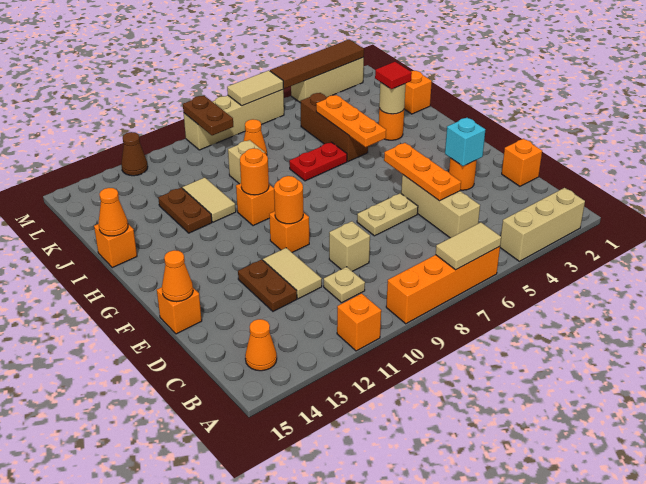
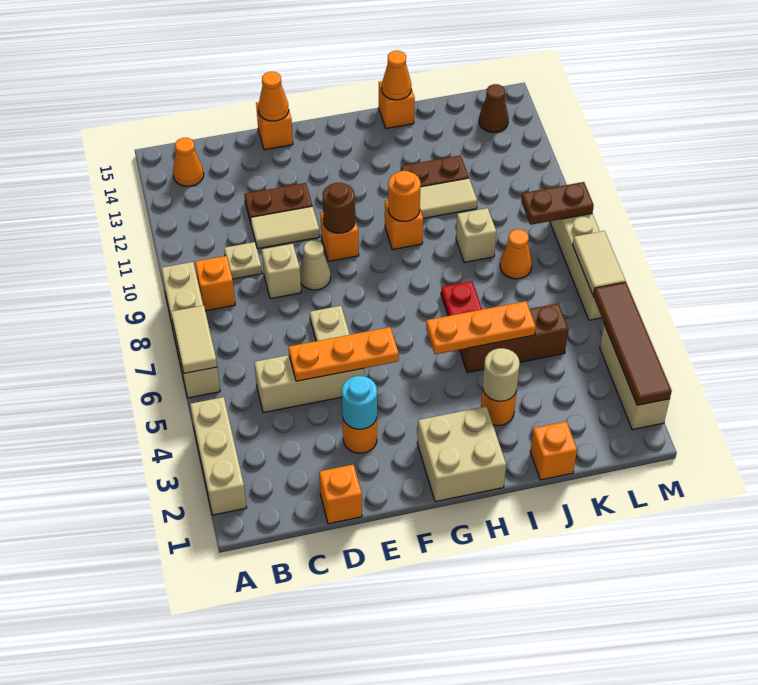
orange 1x4 brick [386,247,500,324] -> tan 1x4 brick [161,262,220,398]
orange 1x1 brick [337,293,381,351] -> orange 1x1 brick moved to [195,256,235,311]
cyan 1x1 brick [445,118,485,166] -> cyan 1x1 round brick [342,376,377,429]
none -> tan 1x1 cone [300,240,331,290]
orange 1x1 round brick [274,176,303,224] -> brown 1x1 round brick [323,183,355,233]
none -> tan 2x2 brick [417,406,506,502]
red 1x1 tile [375,62,412,89] -> none
brown 1x1 cone [121,132,148,176] -> brown 1x1 cone moved to [479,84,509,132]

